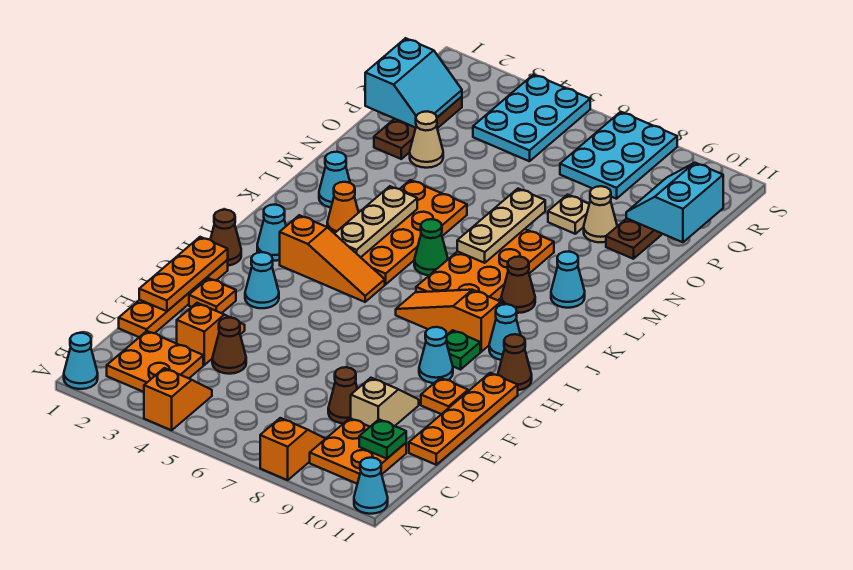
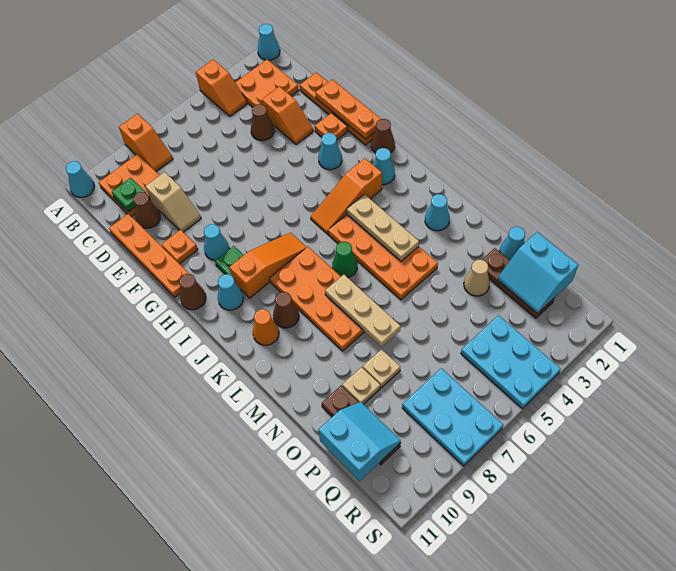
brown 1x1 cone [328,367,357,423] -> brown 1x1 cone moved to [133,192,160,228]
orange 1x1 cone [327,182,359,233] -> orange 1x1 cone moved to [253,309,279,345]
cyan 1x1 cone [551,252,585,308] -> cyan 1x1 cone moved to [500,227,525,260]
tan 1x1 cone [584,186,617,242] -> tan 1x1 plate [342,367,380,404]

